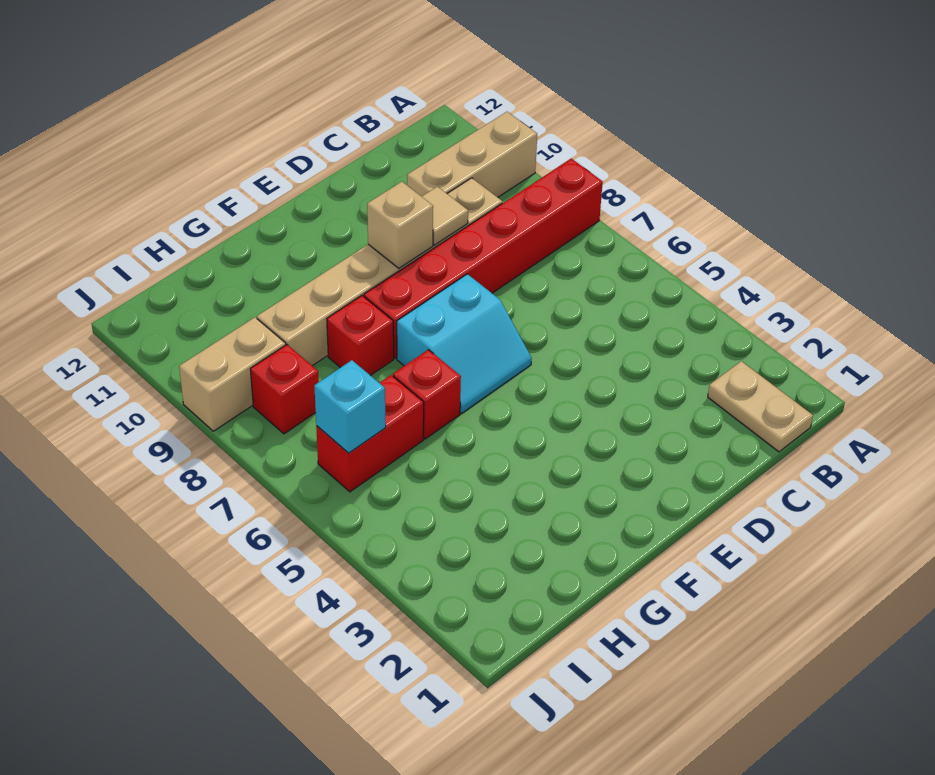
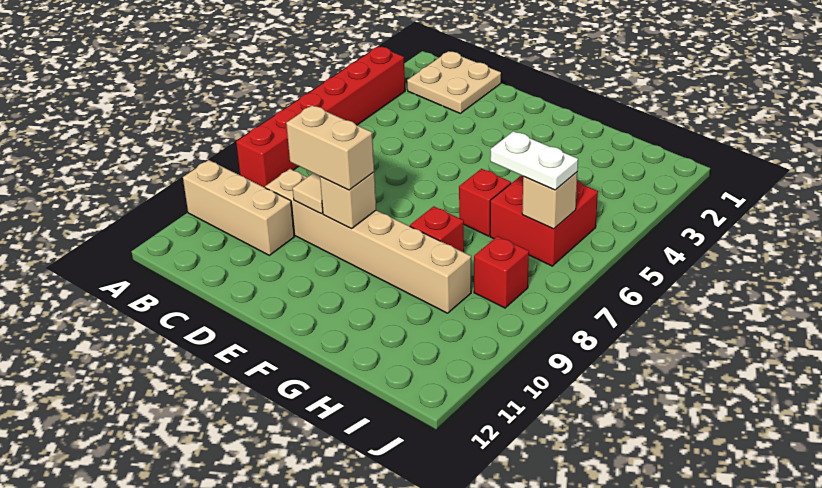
red 1x6 brick [364,159,603,358] -> red 1x6 brick turned to [236,46,405,188]
tan 1x2 plate [708,361,813,452] -> tan 2x2 plate [407,51,501,113]
cyan 2x2 slope [397,274,532,413] -> none
red 1x2 brick [316,375,424,492] -> red 2x2 brick [490,175,598,266]
none -> white 1x2 plate [490,131,578,190]
cyan 1x1 brick [314,360,386,453] -> tan 1x1 brick [522,172,577,229]
tan 1x2 brick [179,317,286,431] -> tan 1x2 brick moved to [286,105,374,190]

